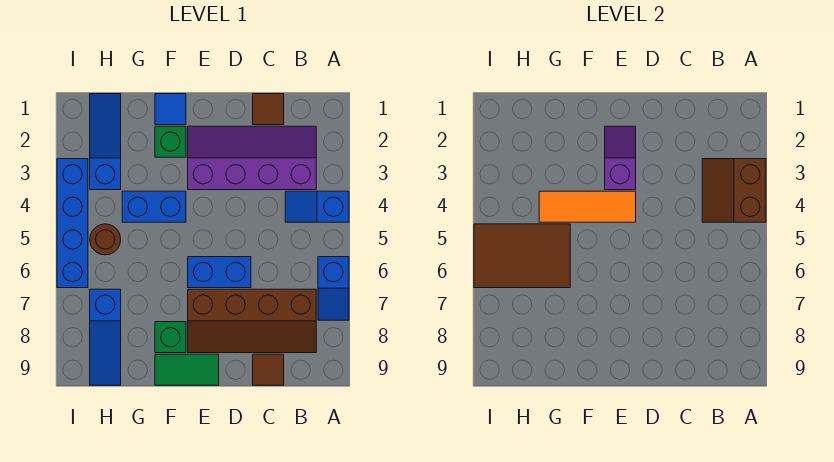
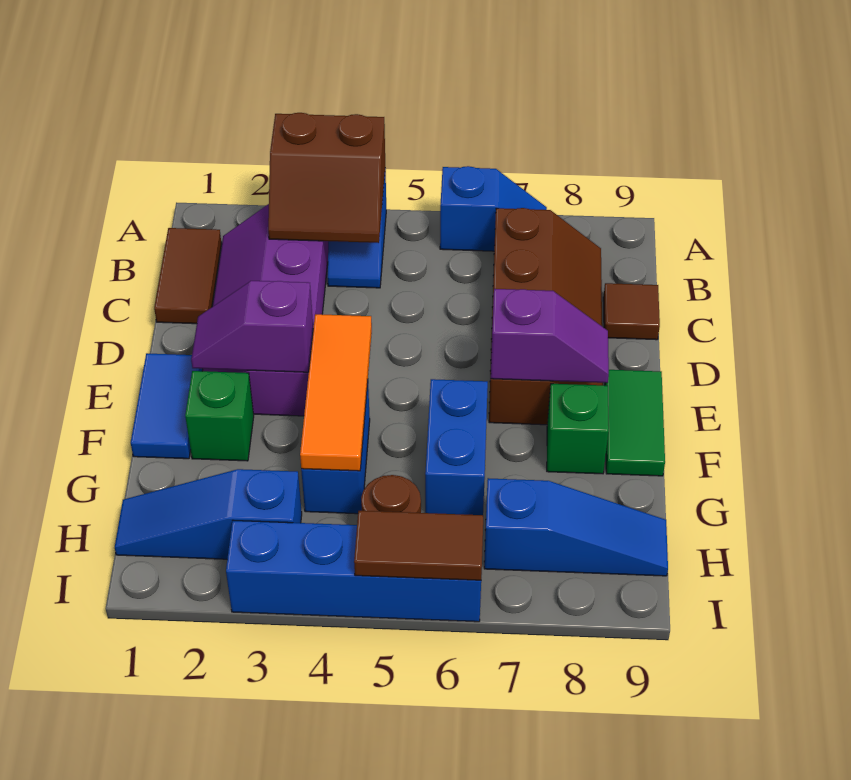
brown 1x1 tile [253,94,284,125] -> brown 1x2 tile [154,228,222,324]
blue 1x2 brick [188,257,251,288] -> blue 1x2 brick moved to [425,379,488,515]
none -> purple 1x2 slope [491,289,609,383]
blue 1x1 tile [155,94,186,125] -> blue 1x2 tile [131,353,203,459]
brown 2x3 tile [474,224,570,288] -> brown 1x2 tile [354,511,483,580]

